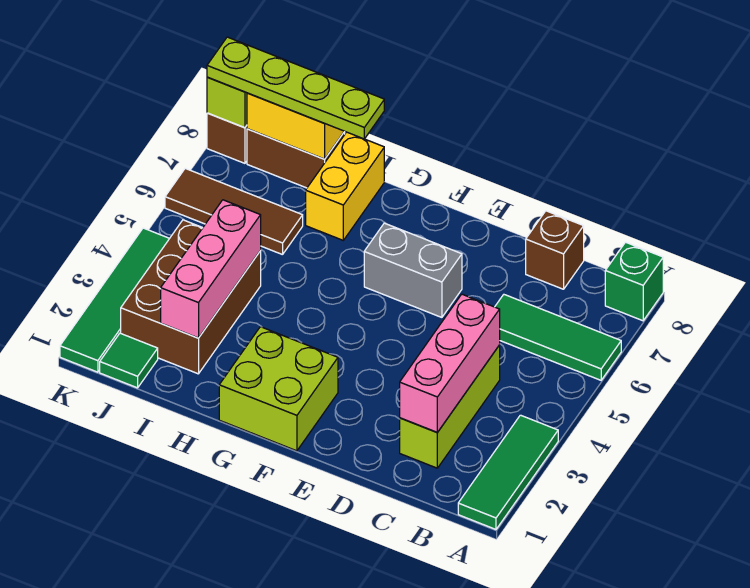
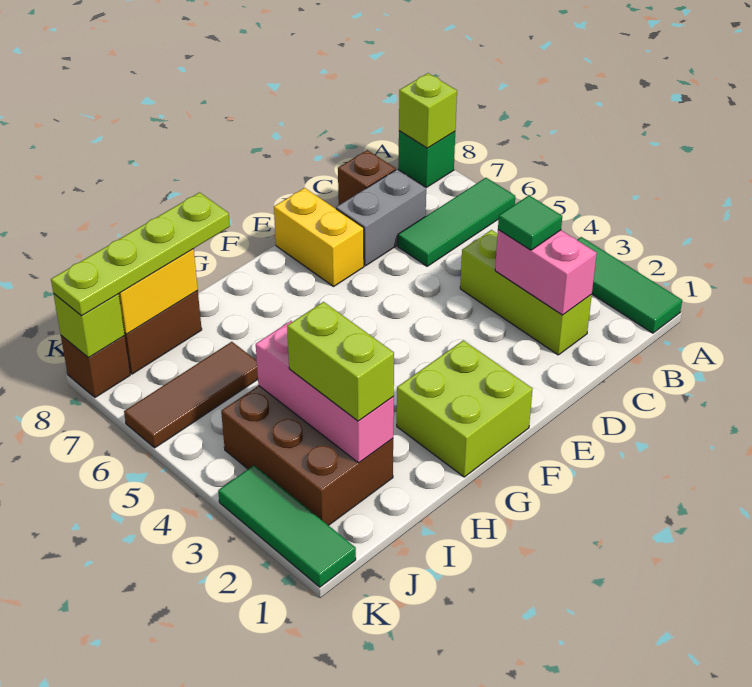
none -> lime 1x1 brick [399,73,457,148]
pink 1x3 brick [400,294,500,432] -> pink 1x2 brick [495,230,597,315]
grey 1x2 brick [364,223,462,317] -> grey 1x2 brick moved to [336,169,426,266]
yellow 1x2 brick [306,132,384,240] -> yellow 1x2 brick moved to [274,188,364,286]
none -> lime 1x2 brick [287,302,394,421]
green 1x1 tile [100,333,158,388] -> green 1x1 tile moved to [498,195,562,250]
green 1x4 tile [60,228,170,372] -> green 1x3 tile [218,465,356,587]

